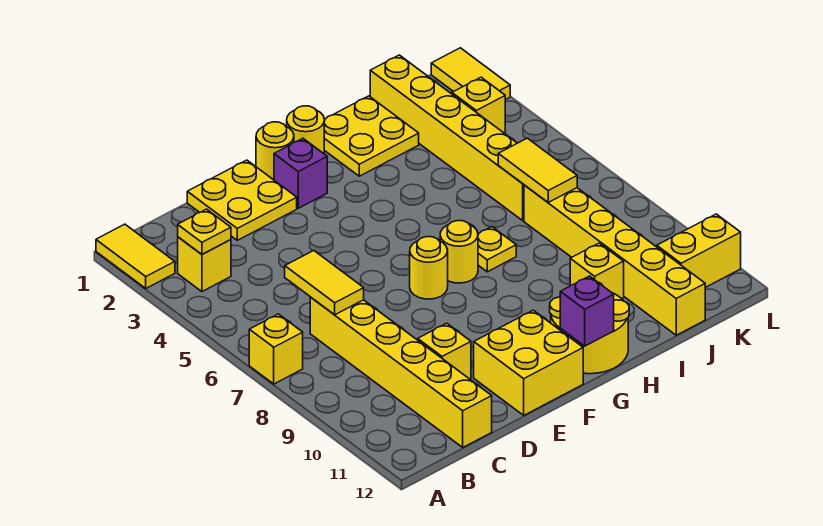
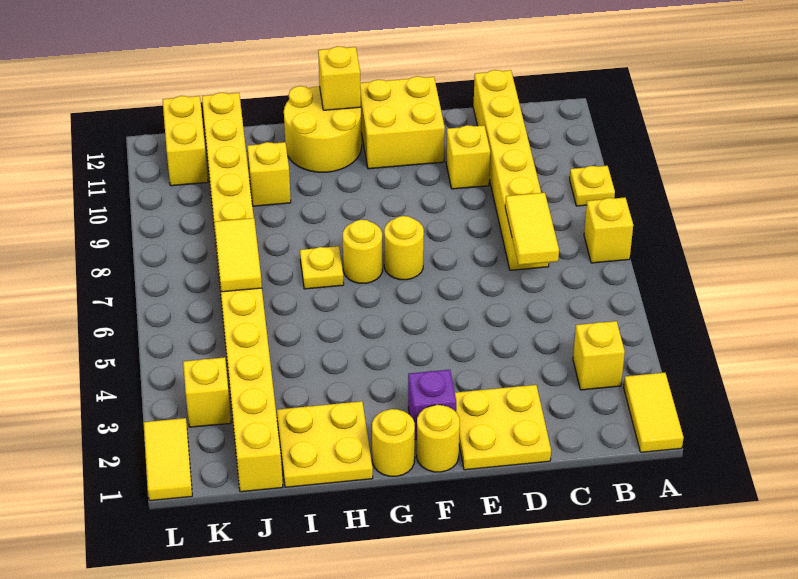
yellow 1x1 plate [178,209,231,254] -> yellow 1x1 plate moved to [570,166,615,206]
purple 1x1 brick [560,276,614,346] -> yellow 1x1 brick [318,46,361,110]
yellow 1x2 brick [657,214,741,288] -> yellow 1x2 brick turned to [163,96,208,186]

